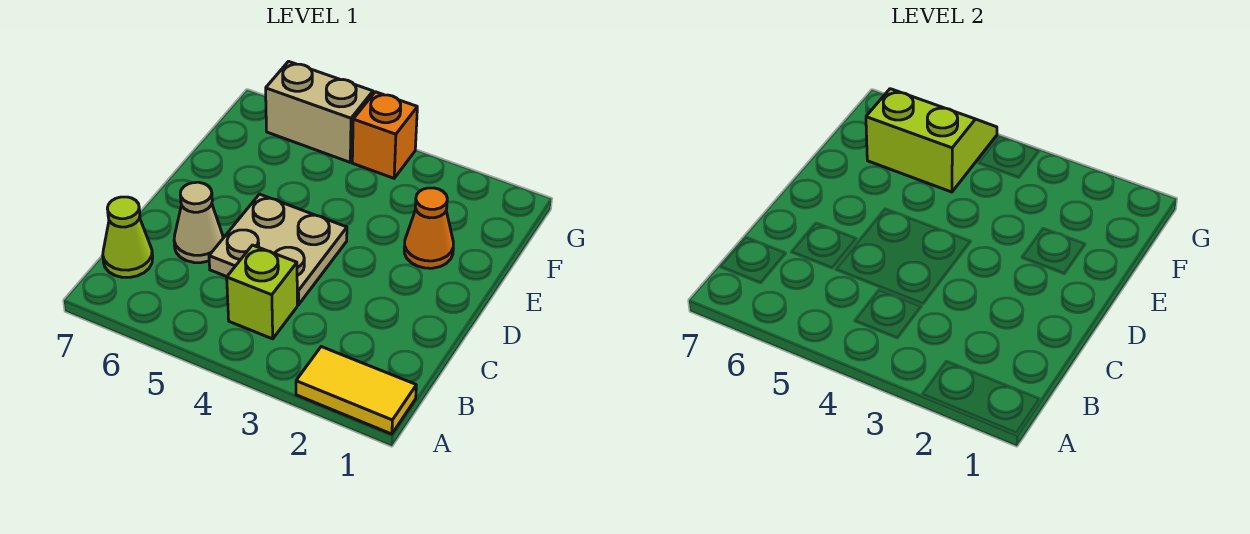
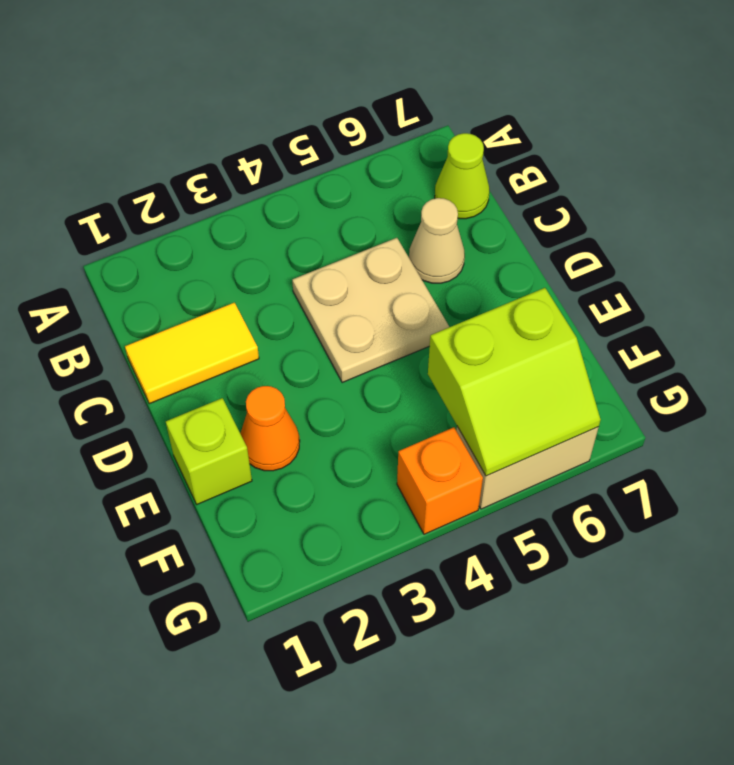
yellow 1x2 tile [296,347,416,434] -> yellow 1x2 tile moved to [125,303,259,404]
lime 1x1 brick [227,245,297,339] -> lime 1x1 brick moved to [166,398,252,504]

